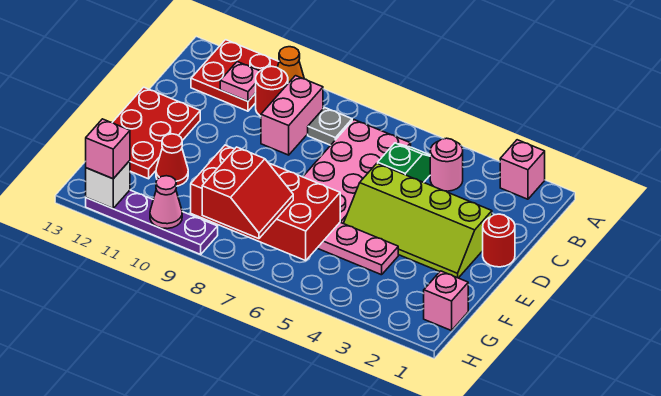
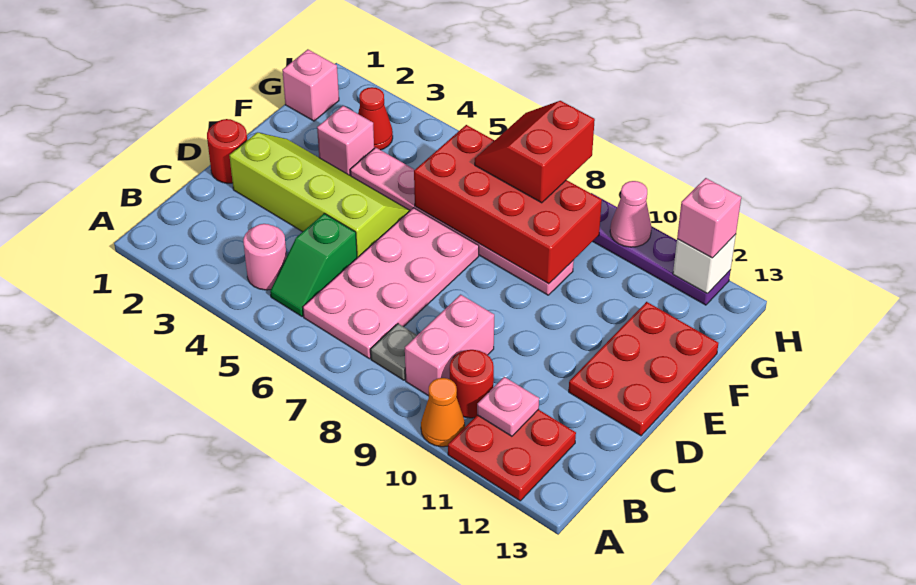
pink 1x1 brick [500,140,545,199] -> pink 1x1 brick moved to [317,106,374,176]
red 1x1 cone [156,134,188,186] -> red 1x1 cone moved to [358,87,393,150]

